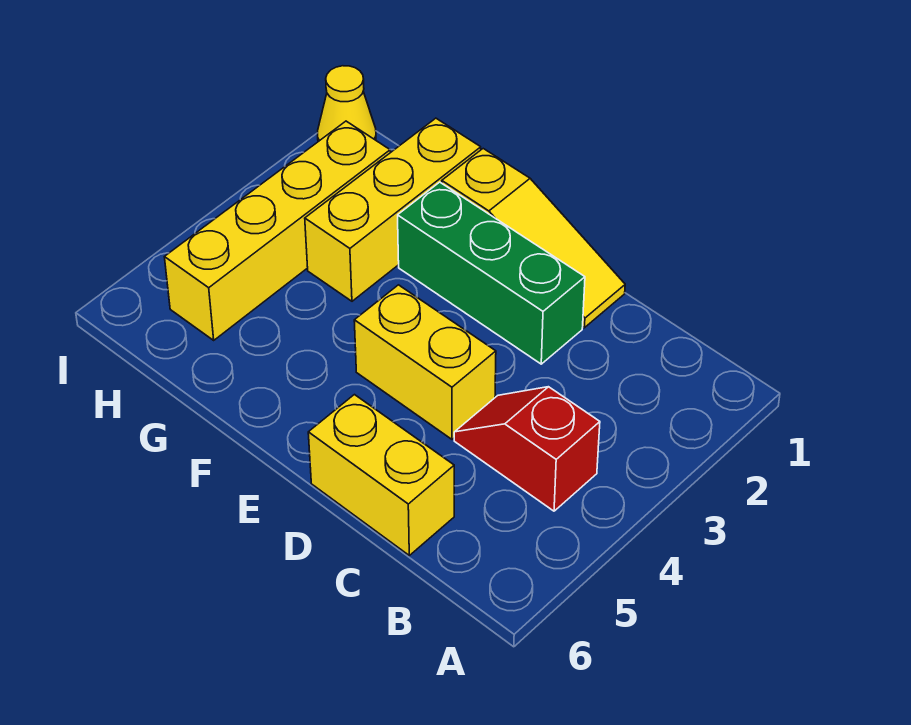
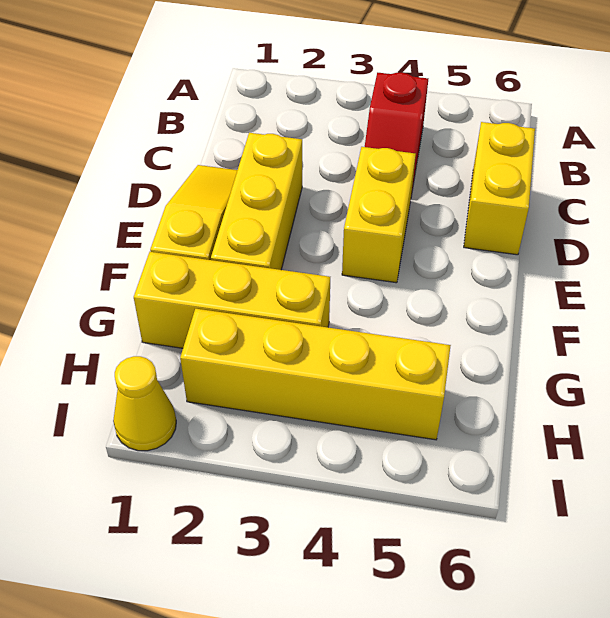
green 1x3 brick [398,182,585,364] -> yellow 1x3 brick [211,133,302,270]

